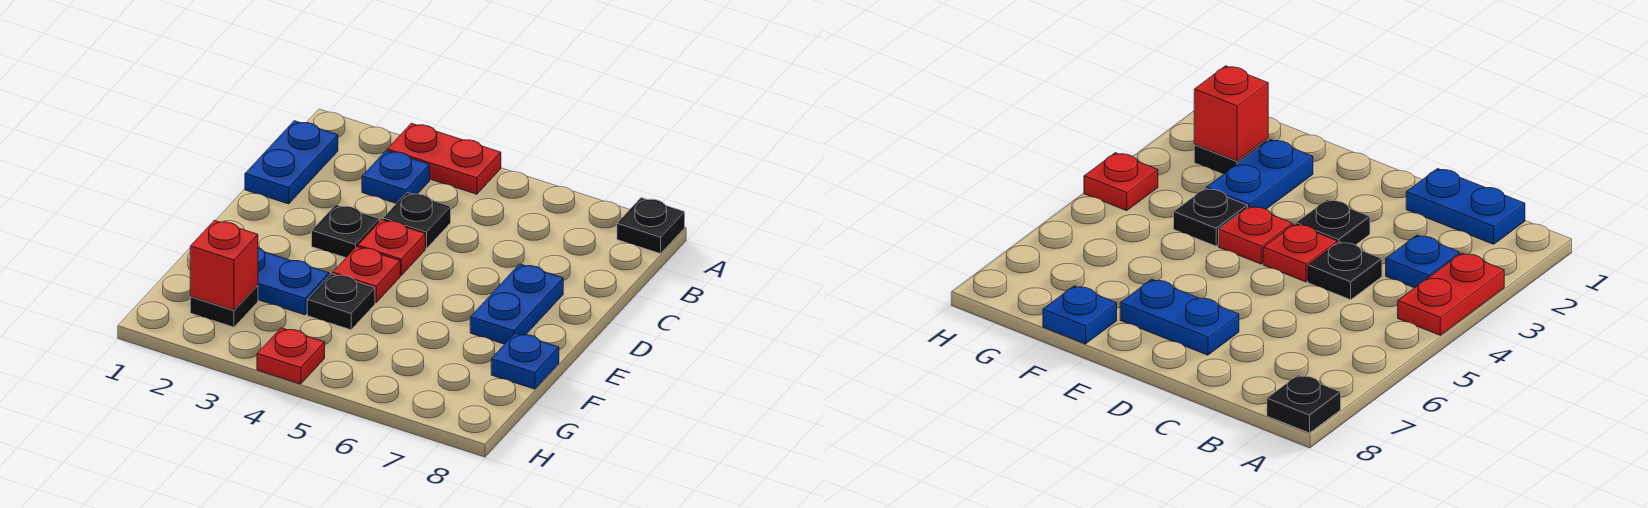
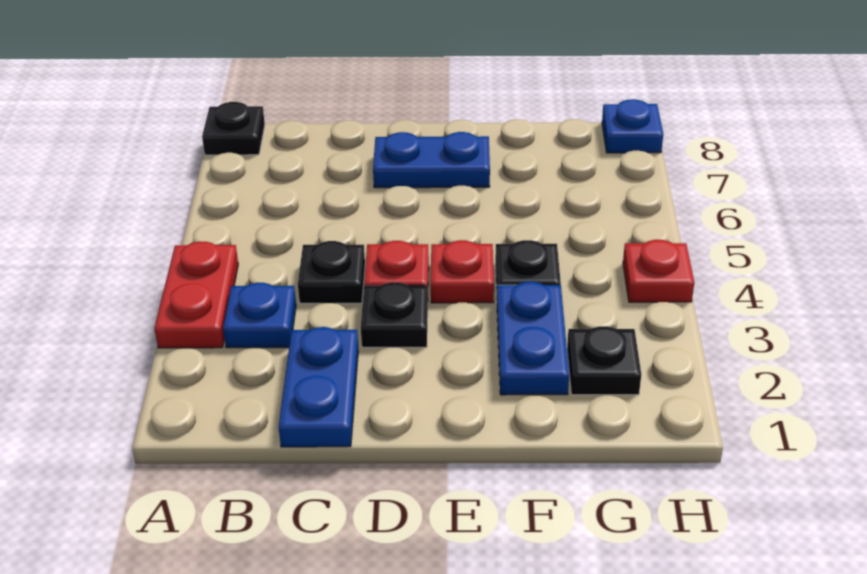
blue 1x2 plate [245,121,338,204] -> blue 1x2 plate turned to [279,327,358,447]
blue 1x1 plate [491,333,559,389] -> blue 1x1 plate moved to [602,99,663,153]
red 1x1 brick [190,220,258,310] -> none

